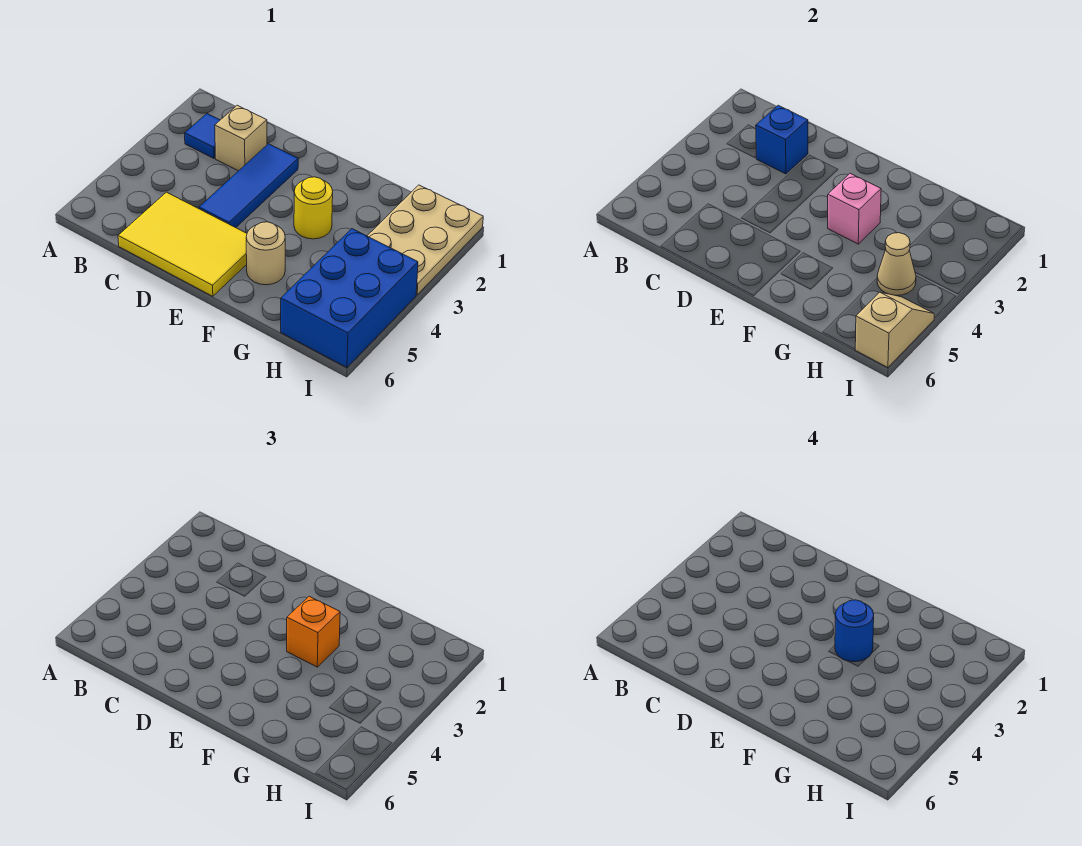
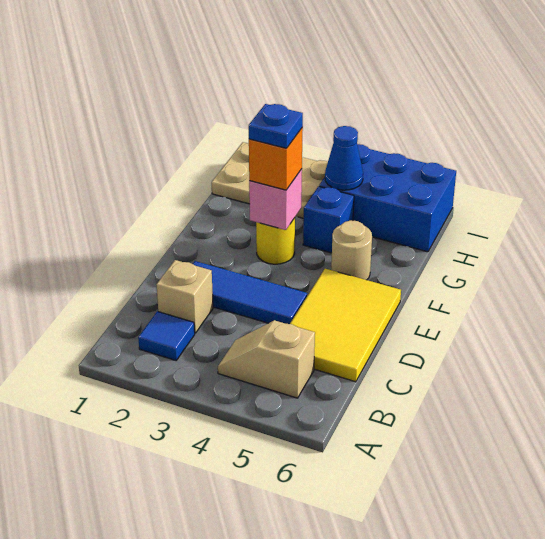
blue 1x1 brick [756,105,808,174] -> blue 1x1 brick moved to [303,186,354,253]
blue 1x1 round brick [835,600,874,662] -> blue 1x1 plate [249,104,303,148]
tan 1x1 cone [877,233,916,295] -> blue 1x1 cone [325,126,363,190]
tan 1x2 slope [855,292,934,368] -> tan 1x2 slope moved to [218,320,315,398]

